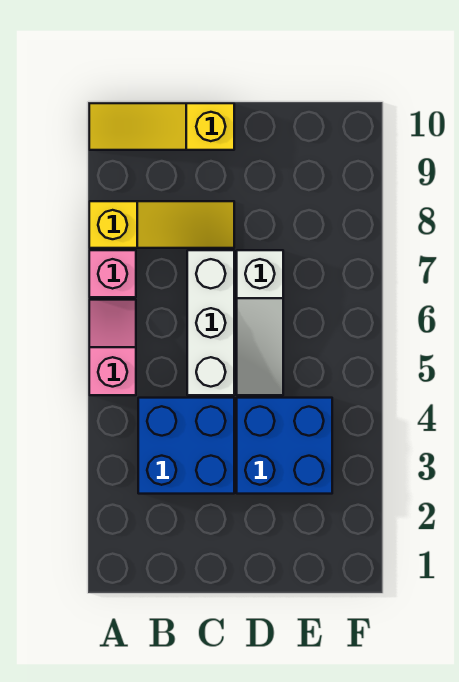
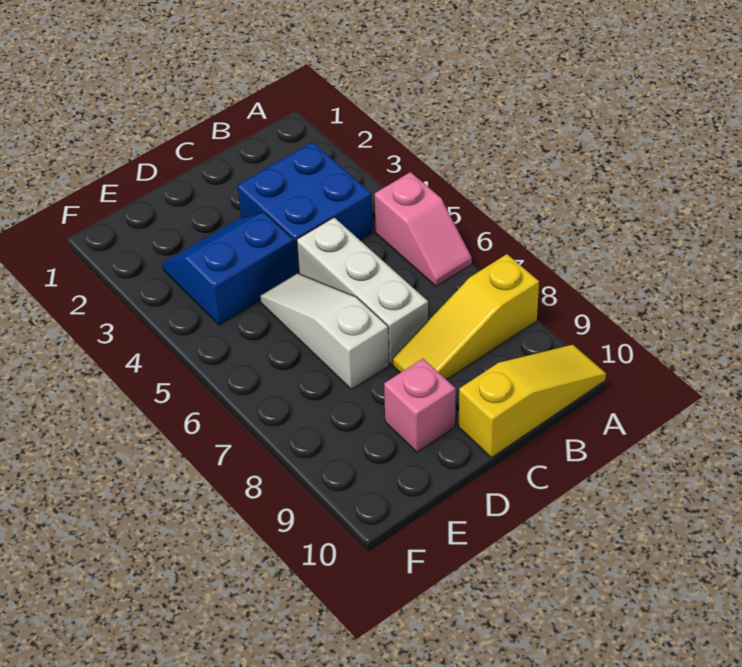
pink 1x1 brick [89,250,136,297] -> pink 1x1 brick moved to [384,359,456,452]
blue 2x2 brick [237,398,332,494] -> blue 2x2 slope [162,213,296,325]

